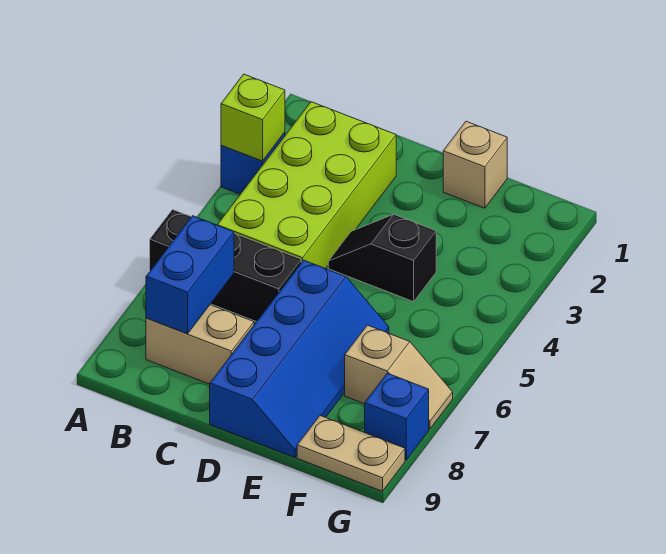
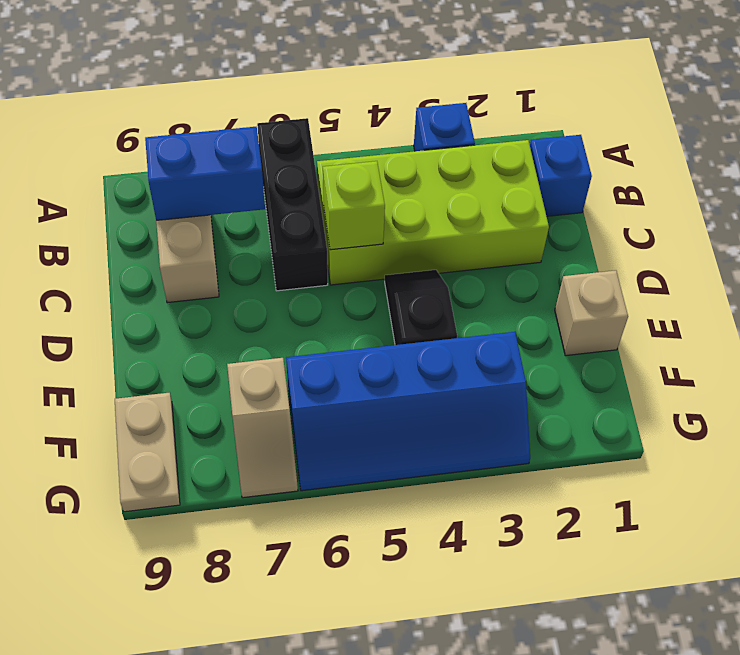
lime 1x1 brick [221,74,285,161] -> lime 1x1 brick moved to [323,161,385,250]
blue 2x4 slope [210,260,389,457] -> blue 2x4 slope moved to [286,332,530,491]
blue 1x1 brick [365,373,429,460] -> blue 1x1 brick moved to [530,135,592,216]

